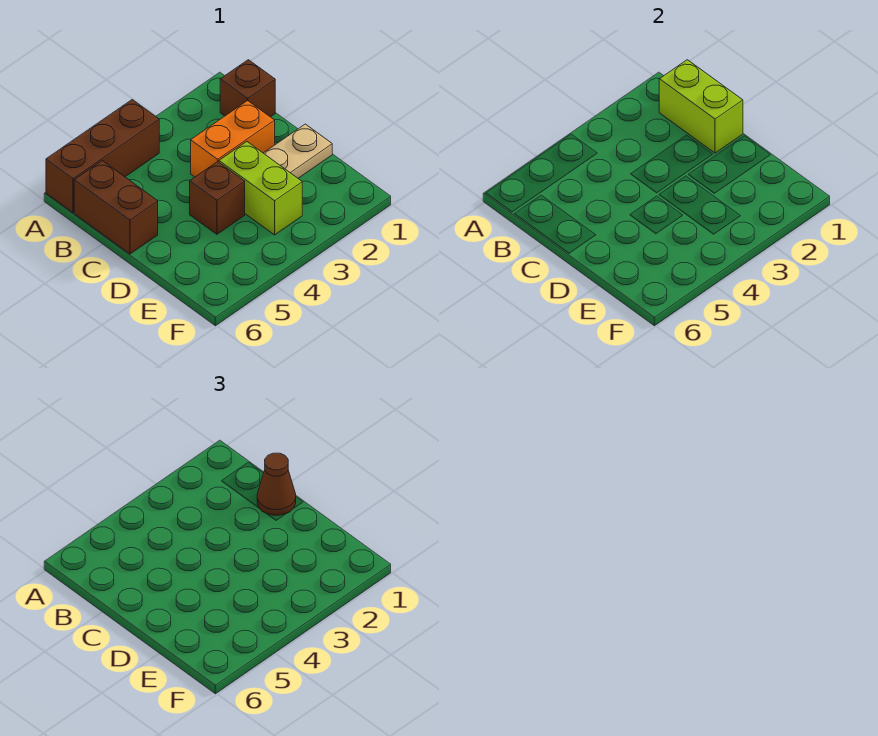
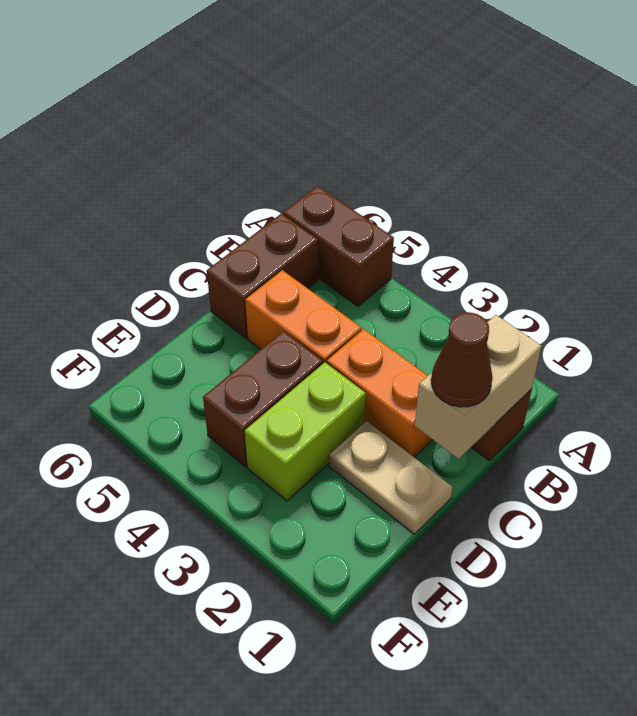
brown 1x3 brick [46,100,159,213] -> brown 1x2 brick [283,186,394,306]
lime 1x2 brick [659,60,743,153] -> tan 1x2 brick [415,315,541,459]
none -> orange 1x2 brick [245,270,362,363]
brown 1x1 brick [190,162,245,234] -> brown 1x2 brick [203,331,323,467]

